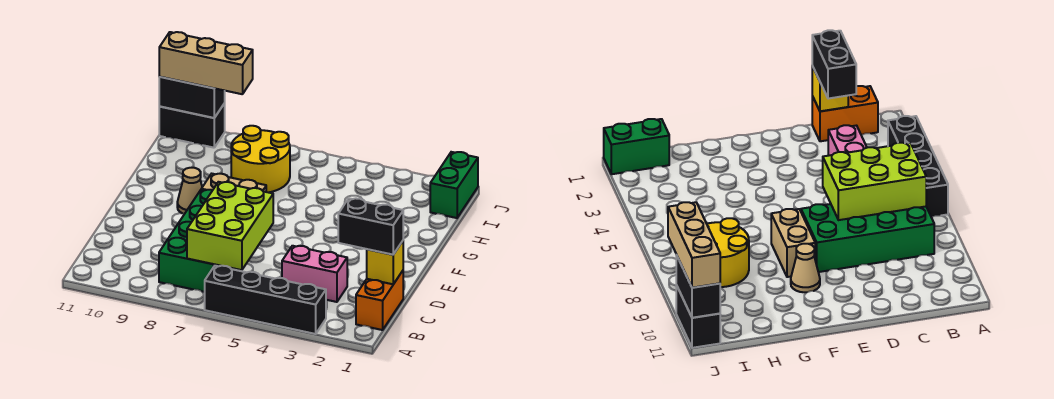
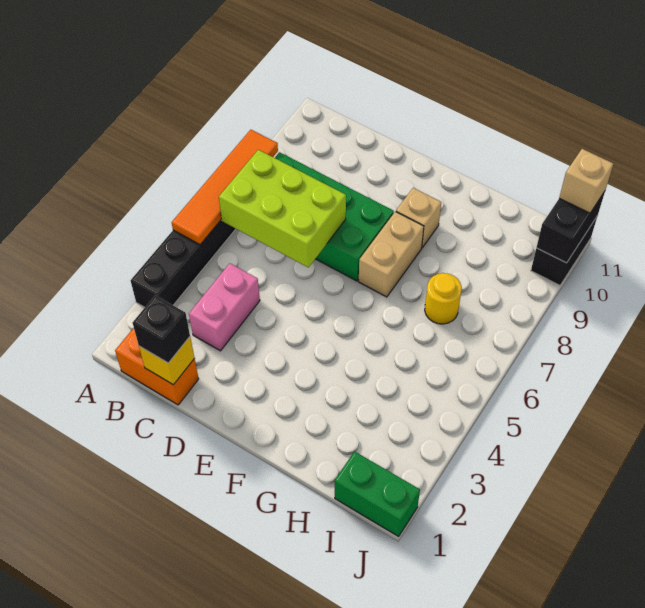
none -> orange 1x4 tile [172,130,278,245]
black 1x2 brick [338,198,403,255] -> black 1x1 brick [133,295,190,363]
tan 1x1 cone [177,168,202,214] -> tan 1x1 brick [396,188,441,248]
yellow 2x2 round brick [231,126,290,192] -> yellow 1x1 round brick [425,273,462,324]
tan 1x3 brick [159,32,253,94] -> tan 1x1 brick [559,149,613,213]

